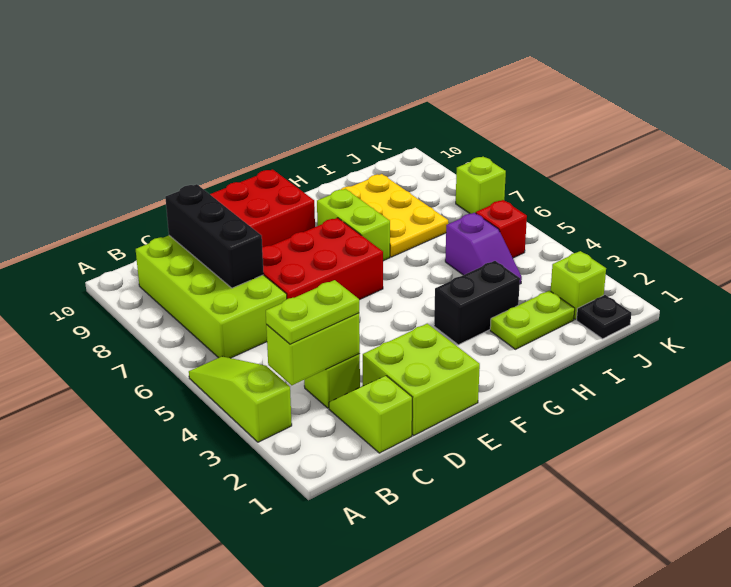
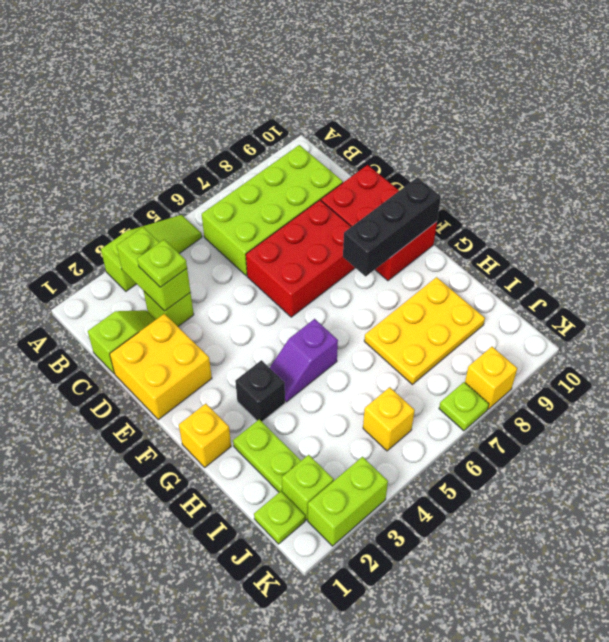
lime 1x2 plate [266,280,359,344] -> lime 1x1 plate [137,240,187,287]
black 1x3 brick [165,184,264,288] -> black 1x3 brick moved to [343,177,441,276]
lime 2x2 brick [363,324,480,435] -> yellow 2x2 brick [110,314,212,420]
red 2x3 brick [262,218,383,300] -> red 2x3 brick turned to [246,200,355,317]
none -> yellow 1x1 brick [179,404,231,467]
black 1x2 brick [434,261,520,345] -> black 1x1 brick [235,360,285,421]
lime 1x2 brick [317,189,390,261] -> lime 1x2 brick moved to [308,457,388,546]
purple 1x2 slope [445,213,522,284] -> purple 1x2 slope moved to [270,319,338,402]
black 1x1 plate [576,295,631,339] -> lime 1x1 plate [254,491,305,544]
red 1x1 brick [476,200,527,258] -> yellow 1x1 brick [363,387,415,451]
lime 1x1 brick [456,157,506,214] -> lime 1x1 plate [439,382,489,431]
none -> yellow 1x1 brick [465,347,517,409]

